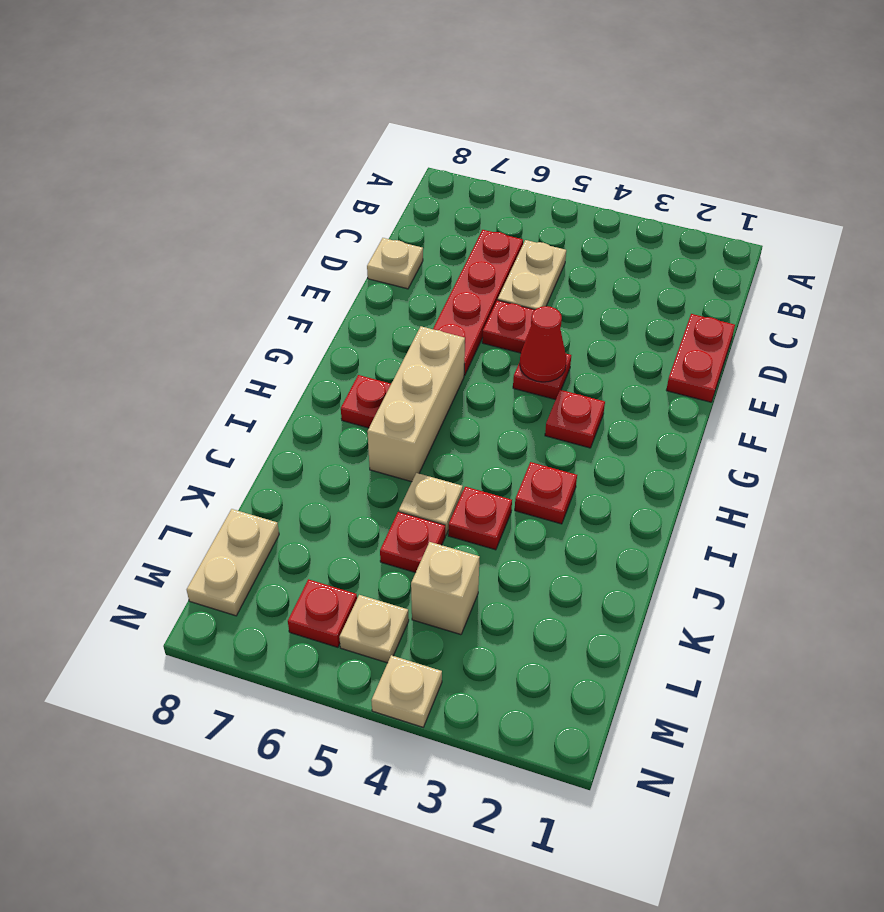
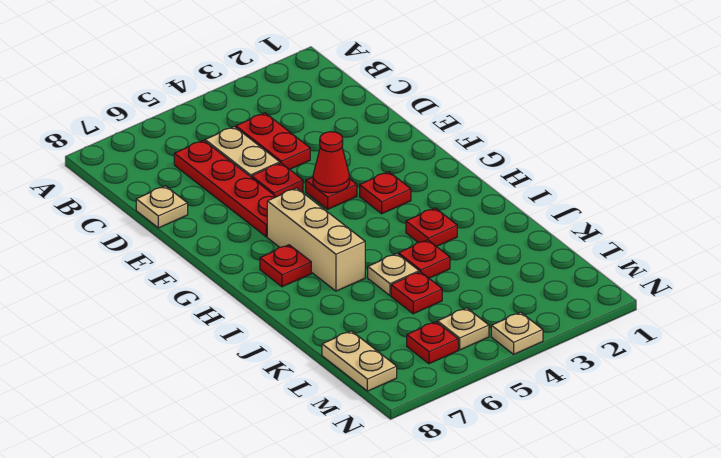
red 1x2 plate [666,314,735,402] -> red 1x2 plate moved to [236,113,310,169]
tan 1x1 brick [411,542,480,635] -> none

